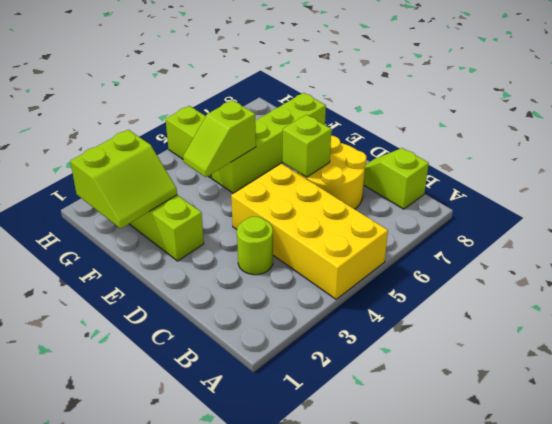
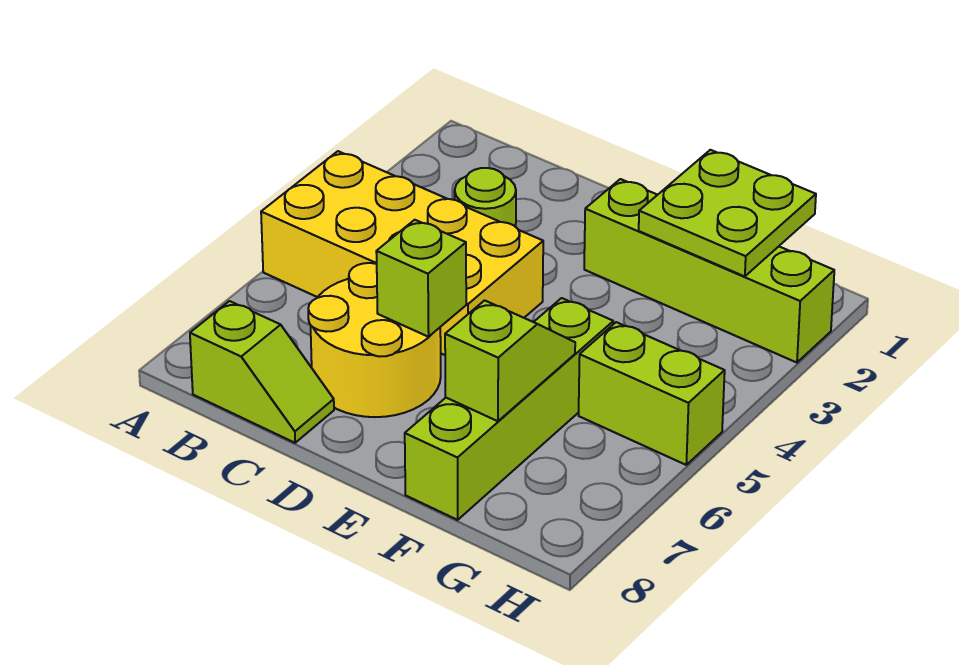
lime 2x2 slope [70,130,177,228] -> lime 2x2 plate [639,150,816,277]
lime 1x2 slope [183,100,256,177] -> lime 1x2 slope moved to [445,300,575,421]

